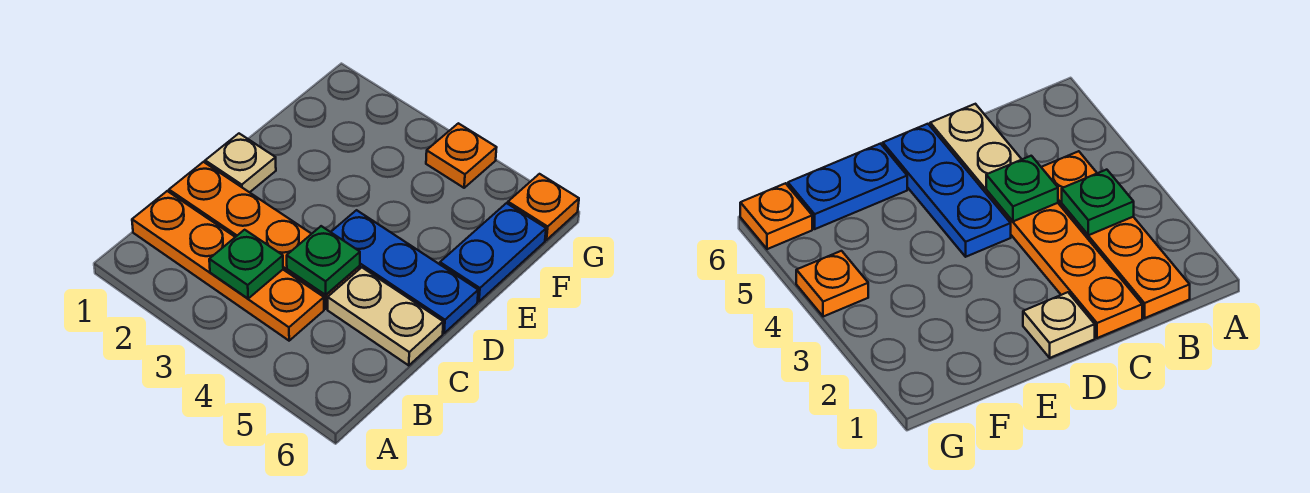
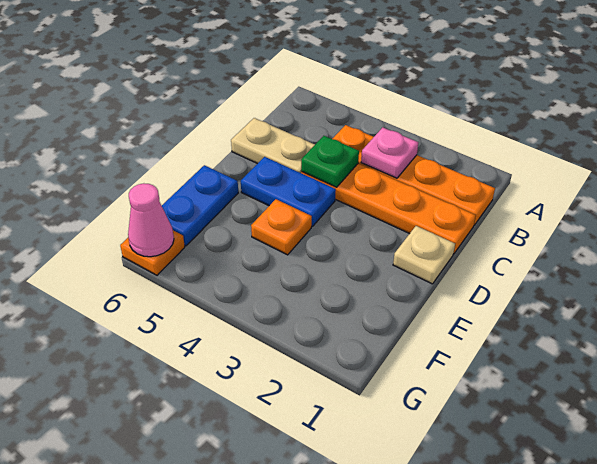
green 1x1 plate [209,230,283,299] -> pink 1x1 plate [361,127,418,178]
blue 1x3 plate [331,210,478,333] -> blue 1x2 plate [241,157,336,226]
orange 1x1 plate [426,123,497,188] -> orange 1x1 plate moved to [251,199,312,255]
none -> pink 1x1 cone [128,183,174,257]

